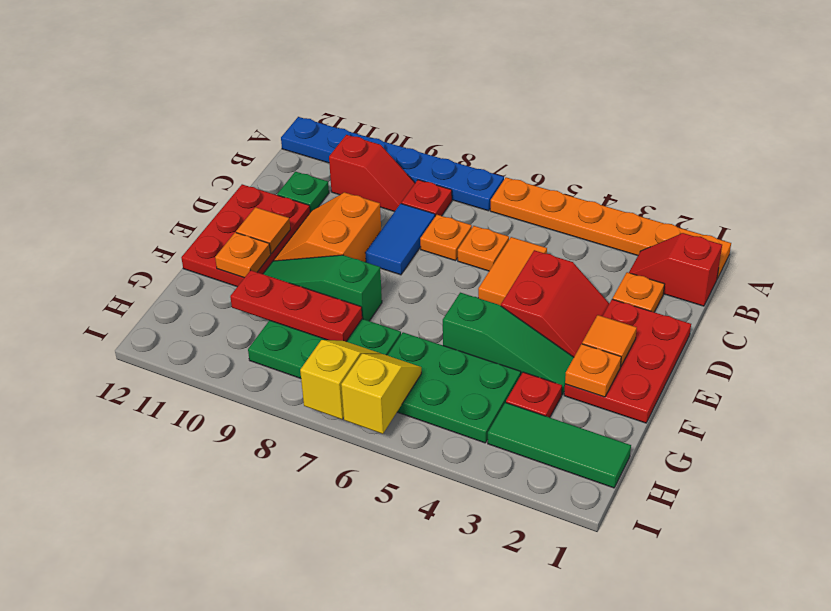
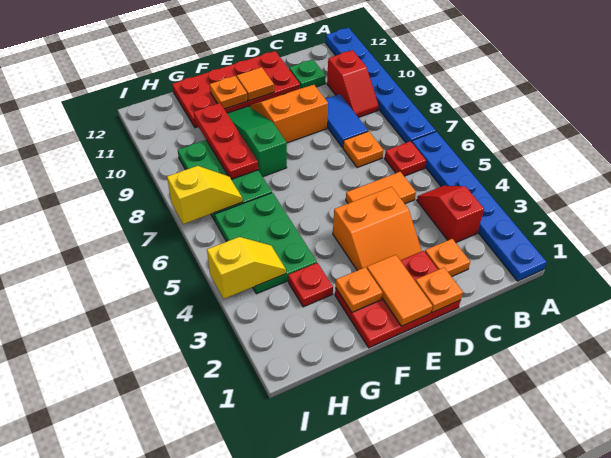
orange 1x6 plate [490,177,731,279] -> blue 1x6 plate [412,132,547,281]
red 1x2 slope [629,233,722,306] -> red 1x2 slope moved to [417,186,484,242]
red 1x1 plate [401,180,452,216] -> red 1x1 plate moved to [385,141,426,176]
orange 1x1 plate [458,226,509,271] -> orange 1x1 plate moved to [415,268,463,313]
blue 1x2 tile [365,204,435,275] -> blue 1x2 tile turned to [326,94,368,148]
red 2x2 slope [501,250,609,357] -> orange 2x2 slope [333,187,422,271]
red 2x3 plate [181,184,310,287] -> red 2x4 plate [172,51,300,128]
orange 1x1 tile [582,315,637,367] -> orange 1x2 tile [367,255,432,326]
green 1x3 slope [443,293,574,394] -> none
green 1x3 tile [488,403,631,488] -> none
yellow 1x2 slope [341,354,421,434] -> yellow 1x2 slope moved to [207,237,286,299]

